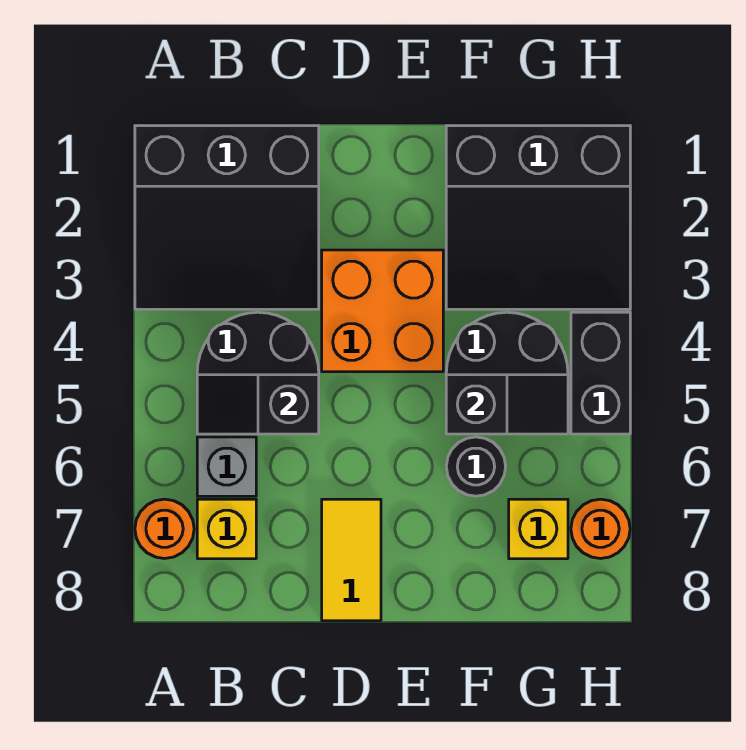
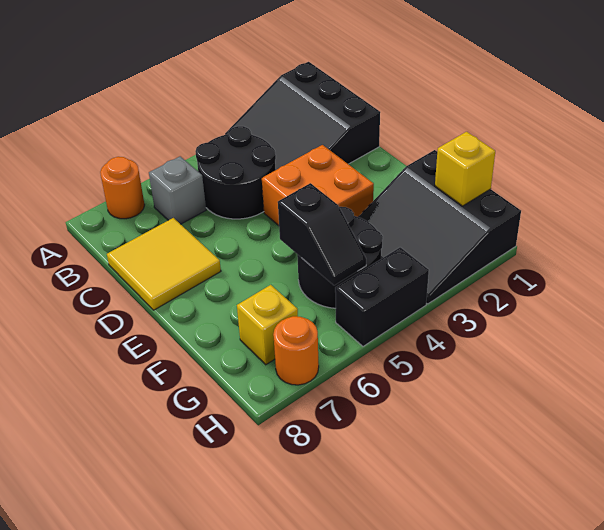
black 1x2 slope [197,375,319,434] -> none
yellow 1x1 brick [197,499,256,559] -> yellow 1x1 brick moved to [435,132,495,206]
yellow 1x2 tile [322,499,381,621] -> yellow 2x2 tile [107,218,221,310]
black 1x1 round brick [446,437,506,496] -> none

